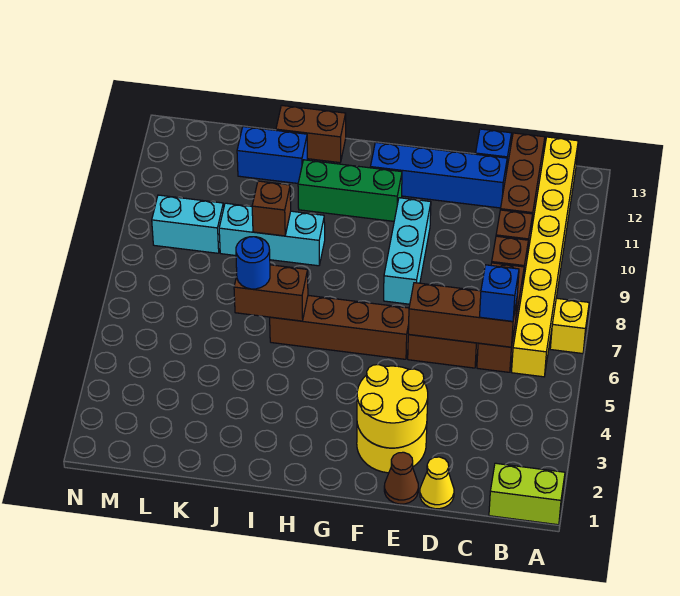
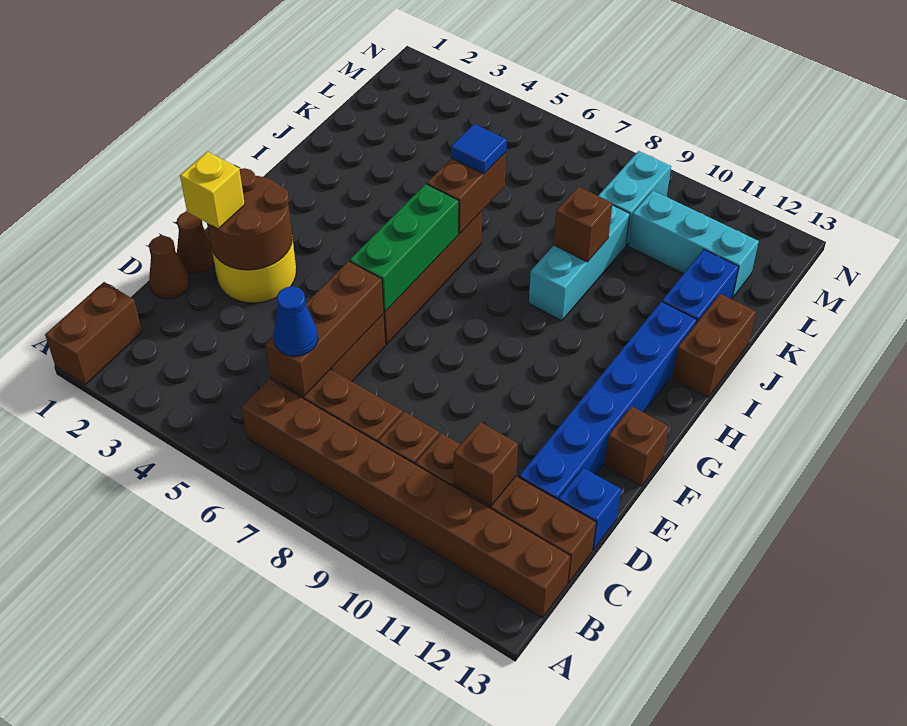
lime 1x2 brick [489,463,565,525] -> brown 1x2 brick [45,282,142,385]
yellow 1x1 brick [550,298,589,354] -> yellow 1x1 brick moved to [180,152,245,229]
yellow 1x8 brick [512,137,578,377] -> brown 1x8 brick [242,379,570,618]
blue 1x1 brick [480,265,519,321] -> blue 1x1 cone [273,286,318,356]
none -> brown 1x1 brick [454,422,518,507]
yellow 1x1 cone [420,457,454,509] -> brown 1x1 cone [149,236,189,299]
blue 1x4 brick [370,142,507,208] -> blue 1x6 brick [519,302,697,500]
yellow 2x2 round brick [357,365,428,448] -> brown 2x2 round brick [207,168,292,270]
cyan 1x3 brick [384,198,431,304] -> cyan 1x3 brick moved to [628,190,759,298]
none -> brown 1x1 brick [605,406,669,486]
green 1x3 brick [298,160,402,221] -> green 1x3 brick moved to [350,184,459,312]
blue 1x1 round brick [236,237,270,289] -> blue 1x1 tile [451,124,507,174]

